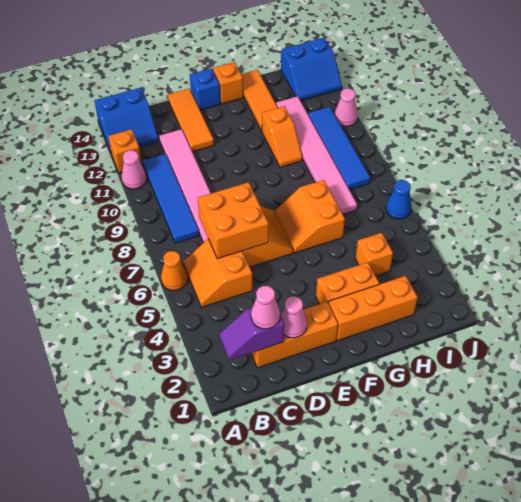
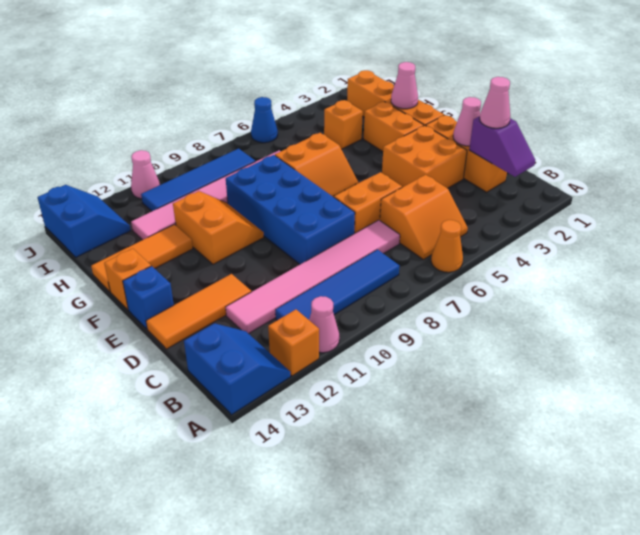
orange 2x2 brick [198,182,269,259] -> orange 2x2 brick moved to [382,125,467,188]
none -> blue 2x4 brick [226,155,355,264]
orange 1x3 brick [328,276,418,340] -> orange 1x4 brick [347,70,444,126]
none -> pink 1x1 cone [391,62,418,109]
orange 1x2 slope [262,106,302,167] -> orange 2x2 slope [173,191,264,264]

